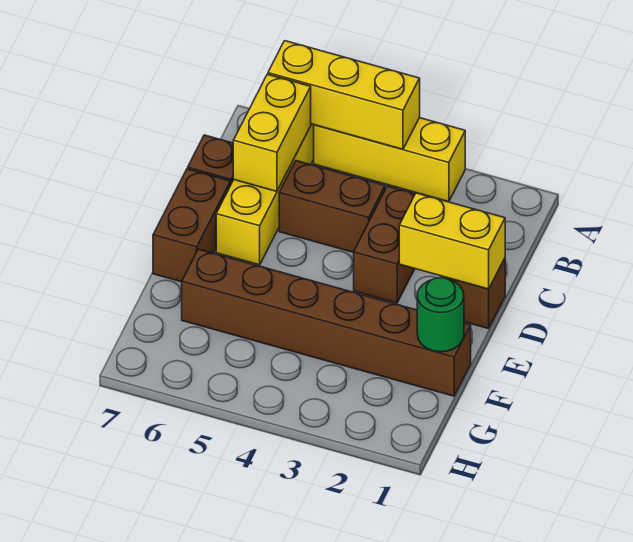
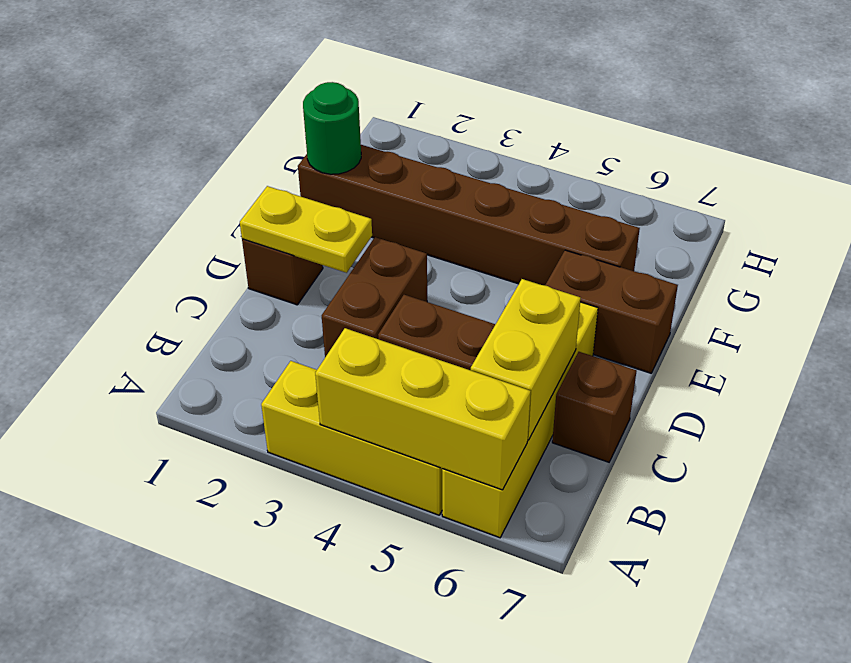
yellow 1x2 brick [399,193,505,289] -> yellow 1x2 plate [240,186,372,273]
brown 1x2 brick [153,169,230,282] -> brown 1x2 brick turned to [545,250,678,373]

